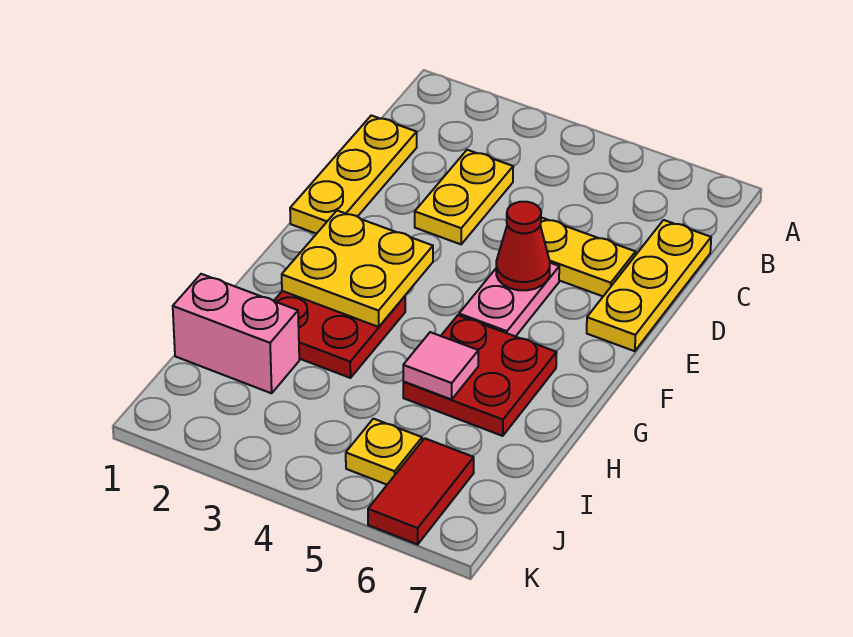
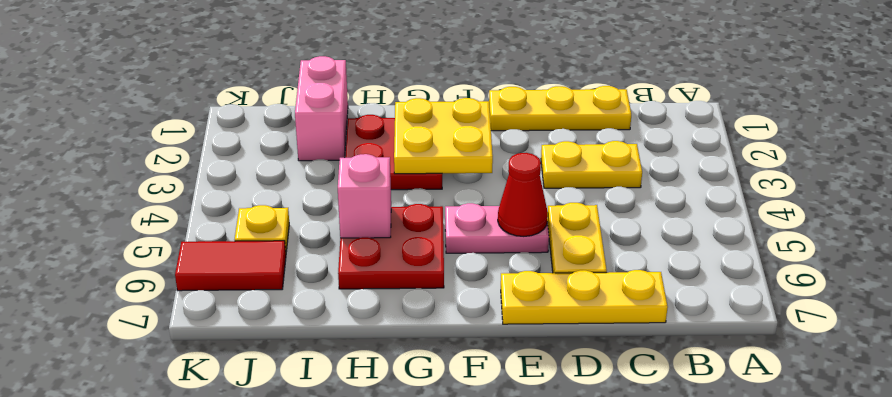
pink 1x1 tile [403,332,478,399] -> pink 1x1 brick [338,154,391,238]

